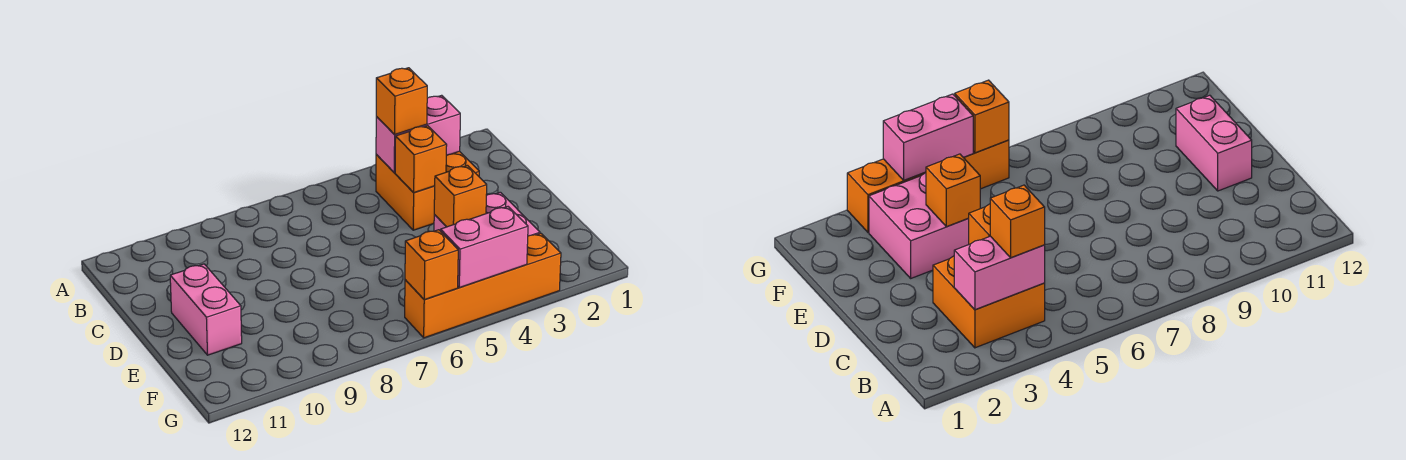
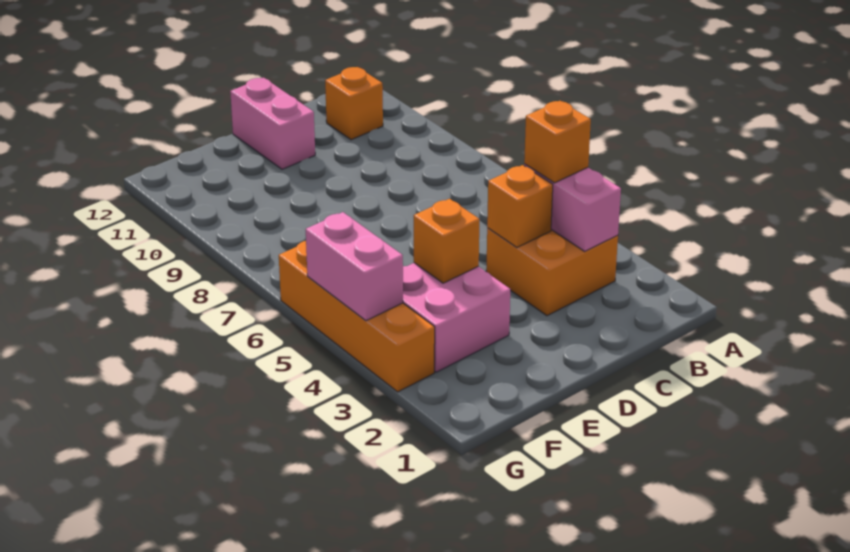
pink 1x2 brick [170,264,242,355] -> pink 1x2 brick turned to [230,78,315,169]
orange 1x1 brick [405,230,458,300] -> orange 1x1 brick moved to [325,67,383,140]

